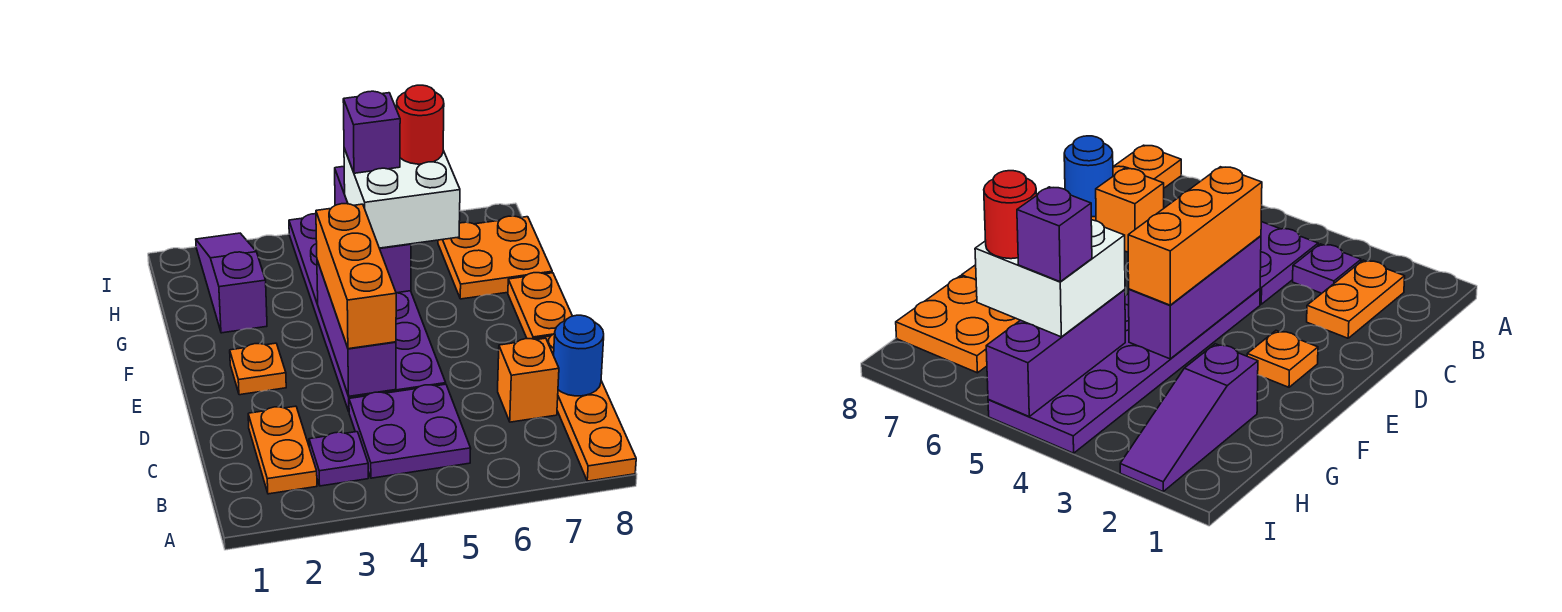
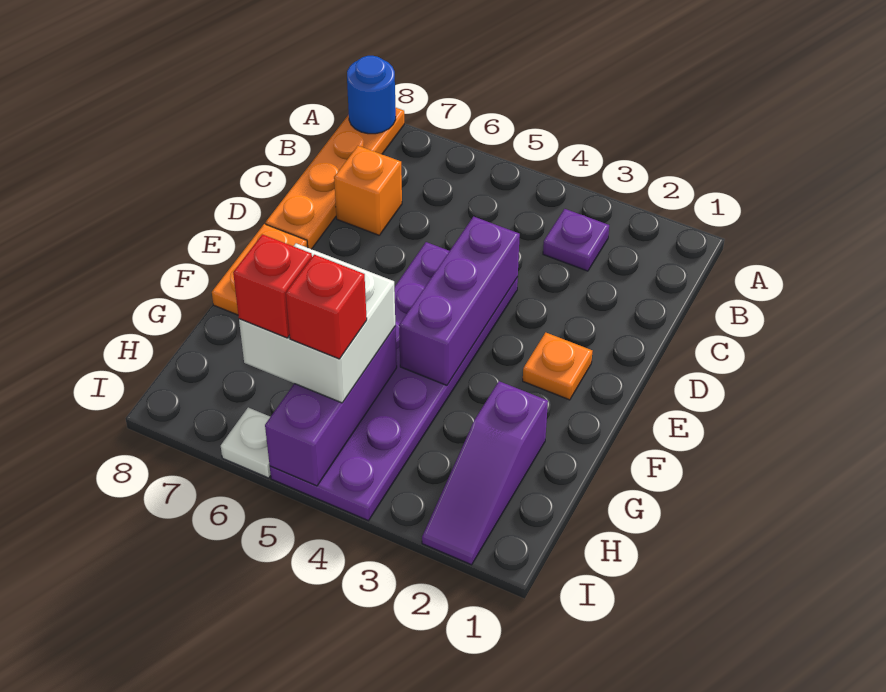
orange 1x2 plate [248,406,317,494] -> none
purple 2x2 plate [349,384,471,478] -> none
blue 1x1 round brick [554,315,604,396] -> blue 1x1 round brick moved to [347,56,396,134]
orange 1x3 brick [316,204,396,349] -> none
orange 2x2 plate [438,216,552,299] -> none
purple 1x1 brick [343,91,400,173] -> red 1x1 brick [286,255,367,359]
red 1x1 round brick [397,85,444,164] -> red 1x1 brick [233,234,312,338]
none -> white 1x1 plate [221,407,271,478]

